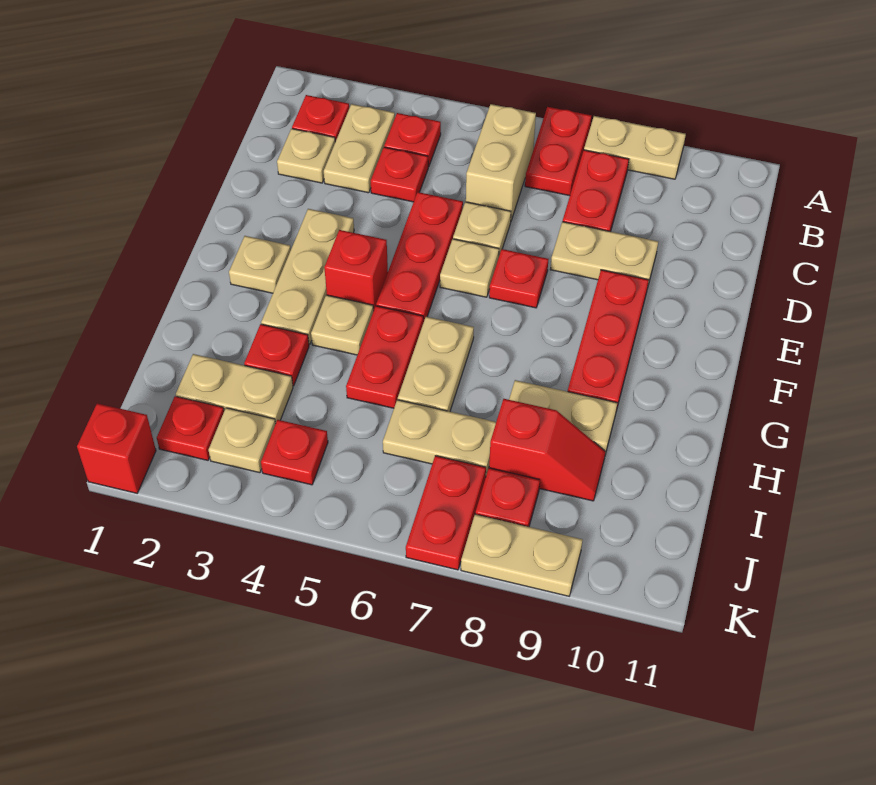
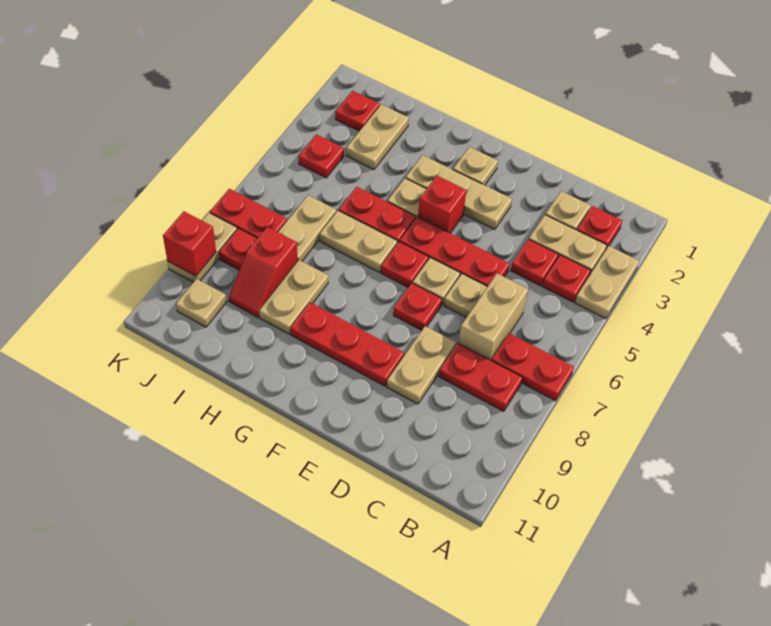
tan 1x2 plate [584,116,686,179] -> tan 1x2 plate moved to [575,246,639,319]
tan 1x2 brick [466,104,536,221] -> tan 1x2 brick turned to [458,274,528,360]
red 1x1 plate [244,324,309,386] -> red 1x1 plate moved to [381,242,429,287]
tan 1x1 plate [209,408,276,473] -> tan 1x1 plate moved to [176,279,226,327]
red 1x1 brick [77,403,156,493] -> red 1x1 brick moved to [163,211,216,276]

